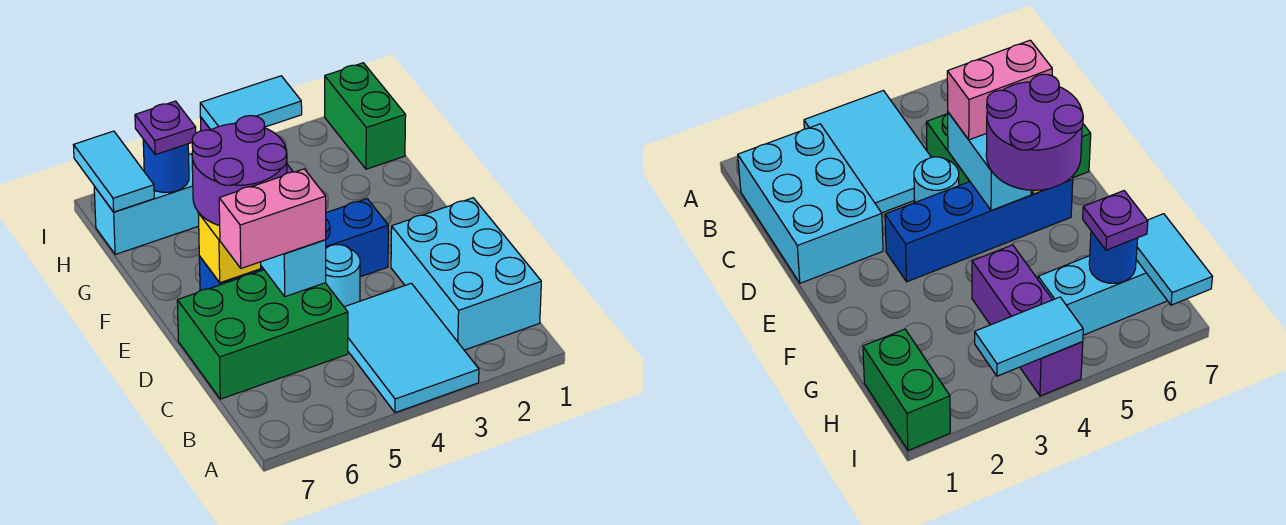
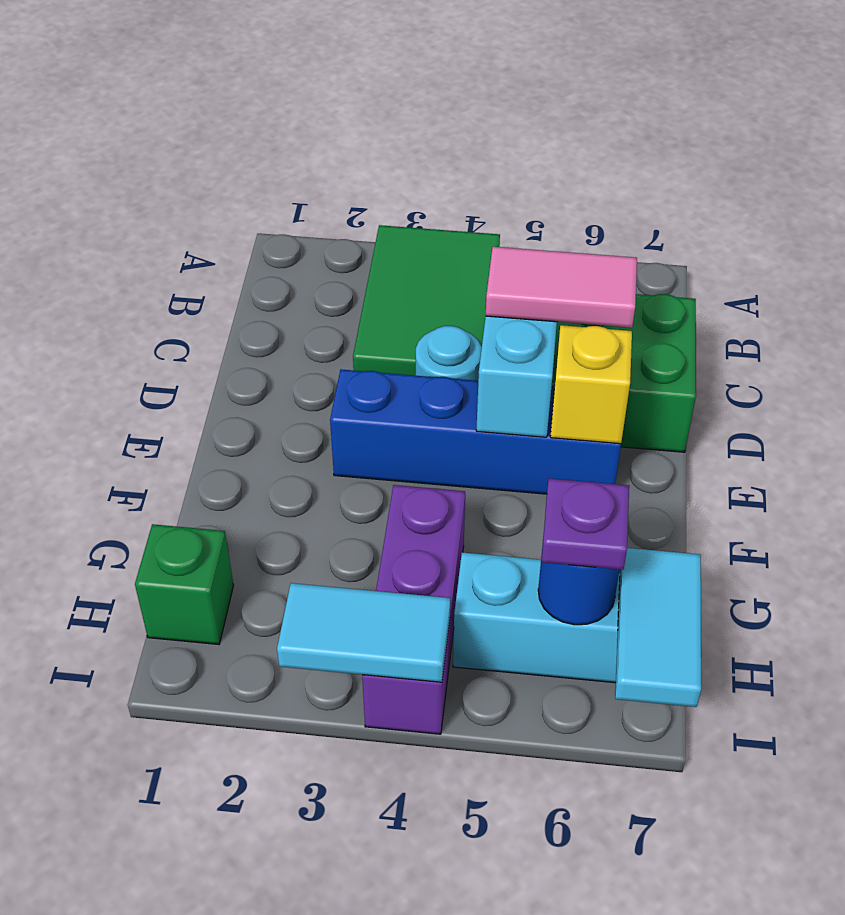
cyan 2x3 tile [344,283,479,413] -> green 2x3 tile [353,225,500,376]
cyan 2x3 brick [391,198,541,350] -> none
pink 1x2 brick [219,169,326,268] -> pink 1x2 tile [486,247,637,328]
purple 2x2 round brick [192,116,287,226] -> none
green 1x2 brick [325,63,406,169] -> green 1x1 brick [135,524,234,644]

